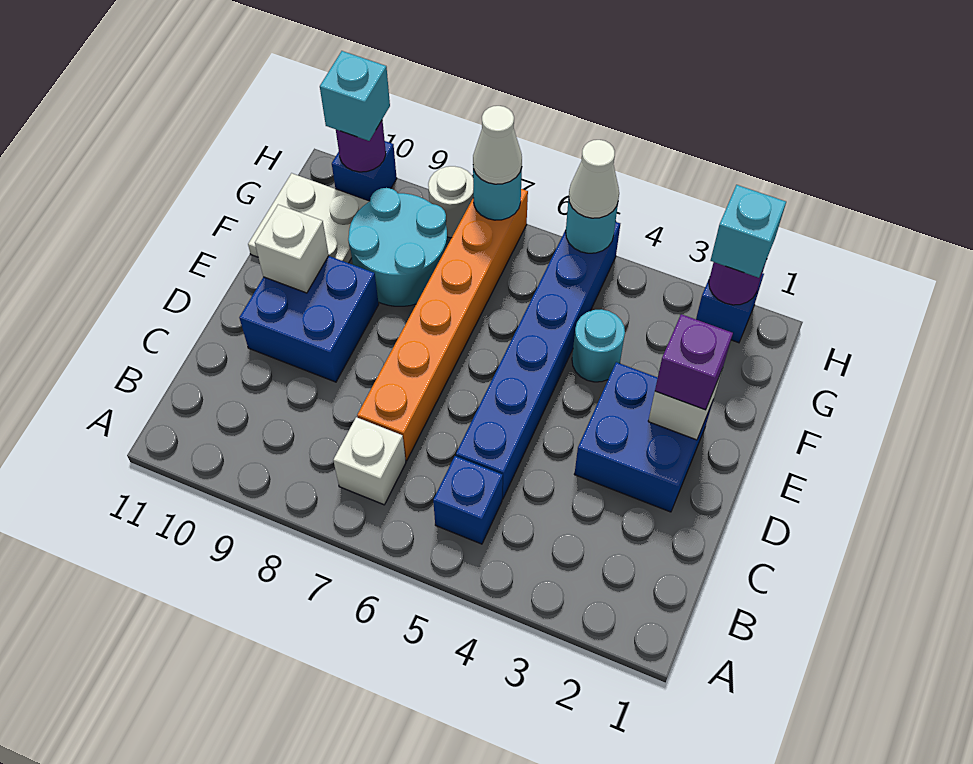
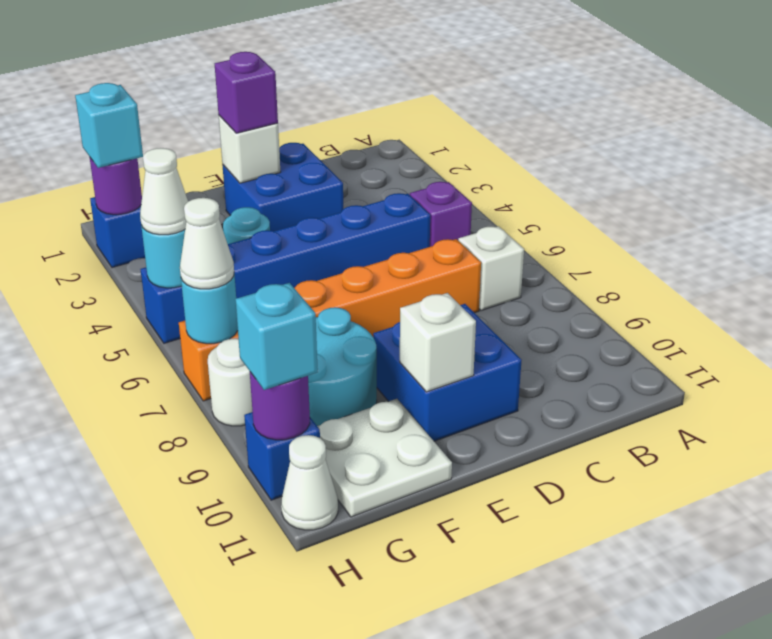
blue 1x1 brick [433,456,503,544] -> purple 1x1 brick [410,182,472,247]
none -> white 1x1 cone [281,435,338,530]

